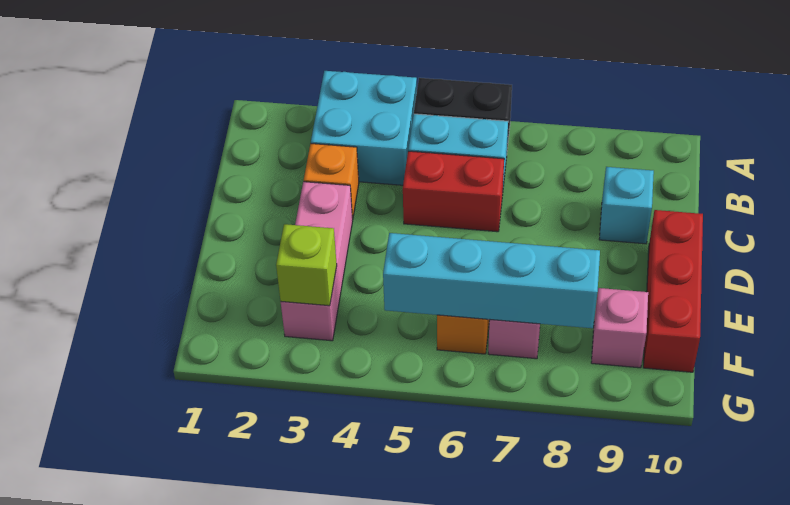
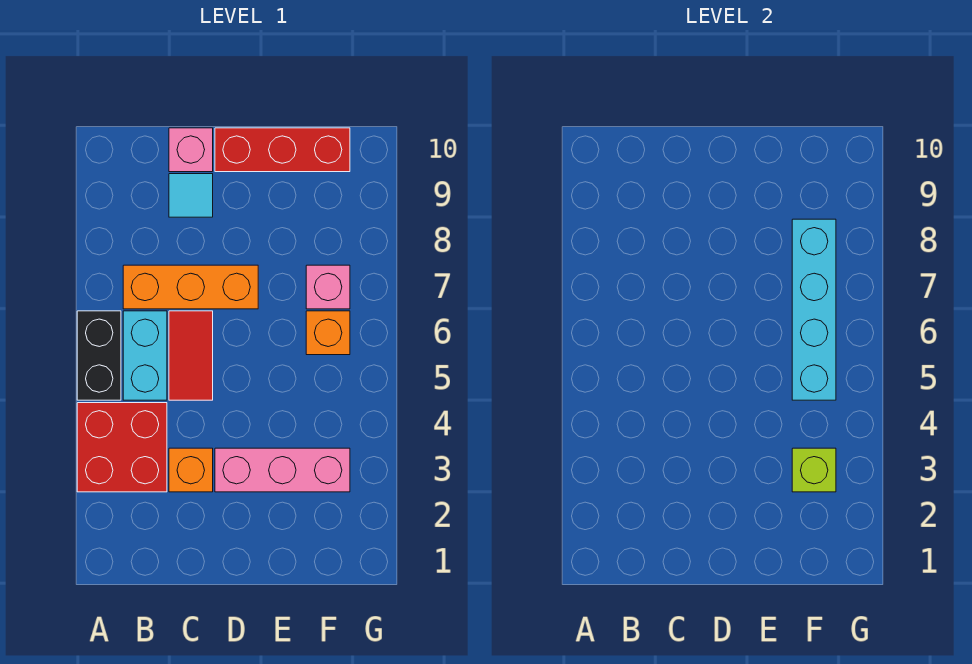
cyan 2x2 brick [311,71,417,185] -> red 2x2 brick [77,403,167,492]
none -> orange 1x3 brick [123,265,258,309]
red 1x2 brick [403,151,504,232] -> red 1x2 tile [169,311,213,400]
cyan 1x1 brick [599,167,654,244] -> cyan 1x1 tile [169,174,213,217]
pink 1x1 brick [591,288,648,368] -> pink 1x1 brick moved to [169,128,213,172]

